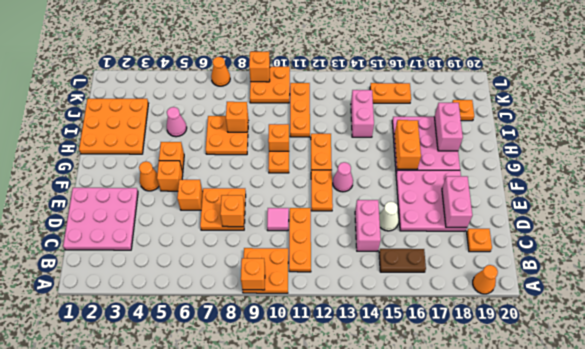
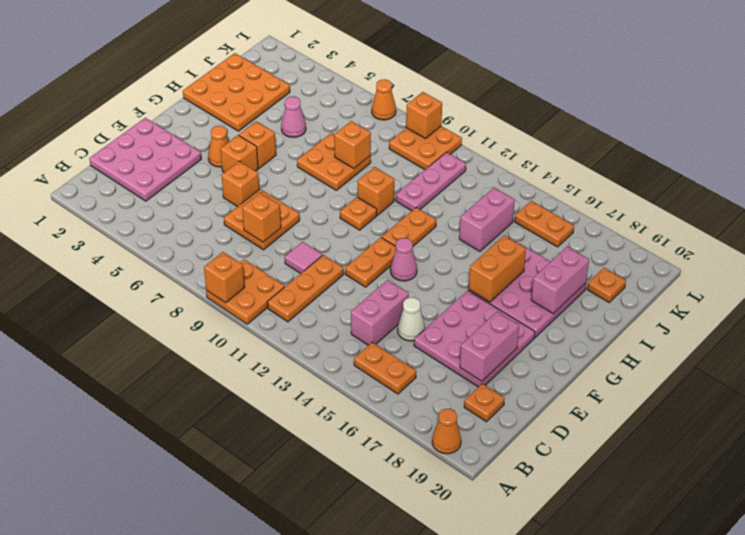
brown 1x2 plate [379,249,426,272] -> orange 1x2 plate [354,342,416,394]
orange 1x3 plate [290,83,310,137] -> pink 1x3 plate [396,152,466,211]

